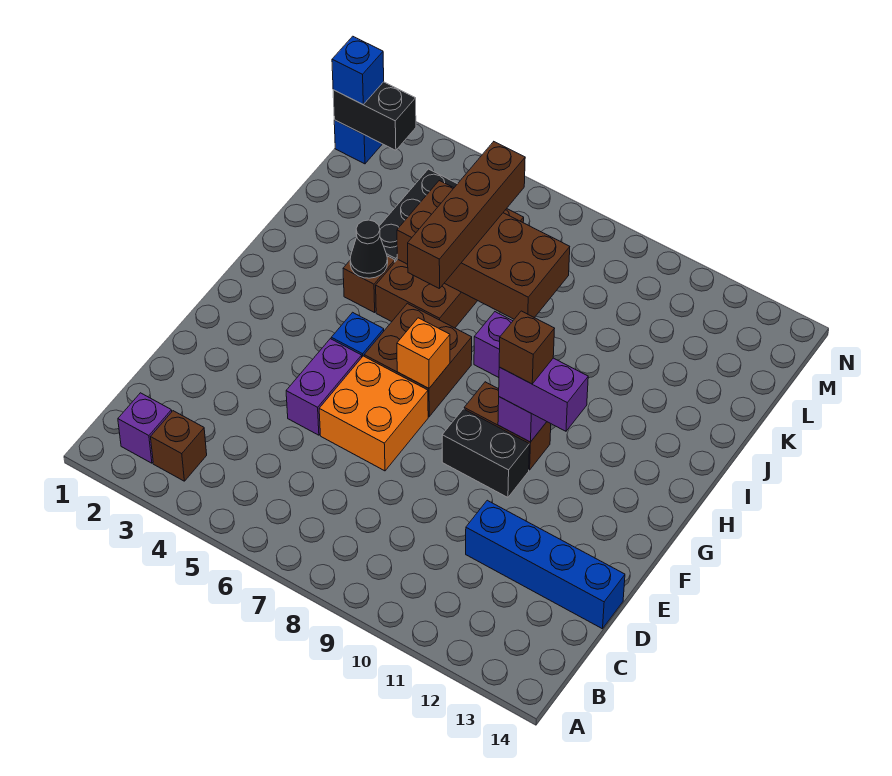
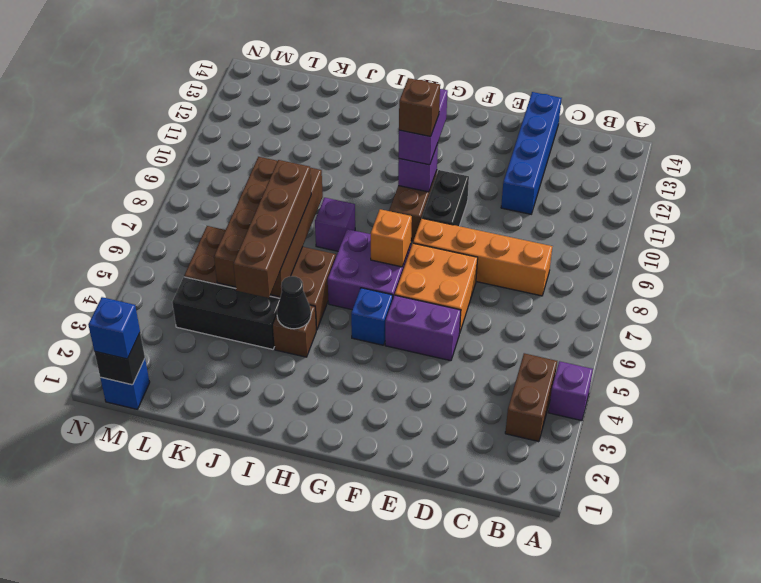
purple 1x1 brick [118,393,172,463] -> purple 1x1 brick moved to [549,361,593,421]
brown 1x1 brick [151,411,207,481] -> brown 1x2 brick [505,353,557,442]
none -> orange 1x4 brick [413,218,552,296]
brown 2x2 brick [364,303,472,417] -> purple 2x2 brick [328,229,411,310]
brown 1x4 brick [408,142,525,289] -> brown 1x4 brick turned to [233,160,311,298]
black 1x2 brick [333,82,416,150] -> black 1x1 brick [95,333,145,385]

